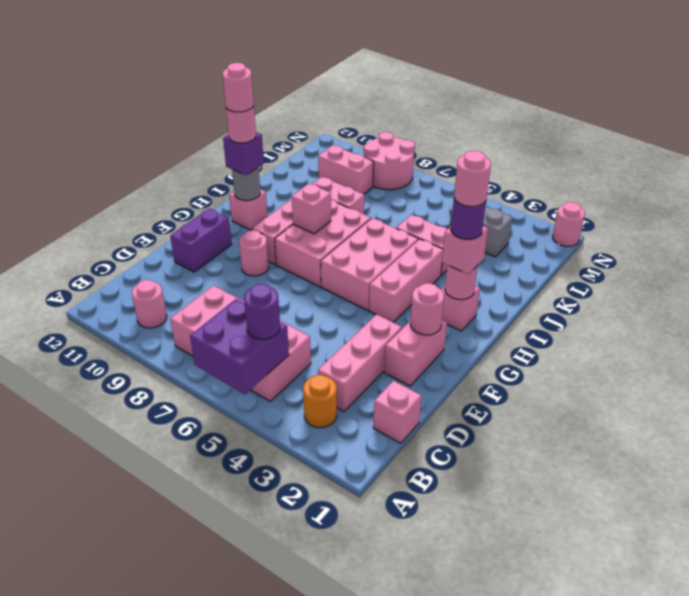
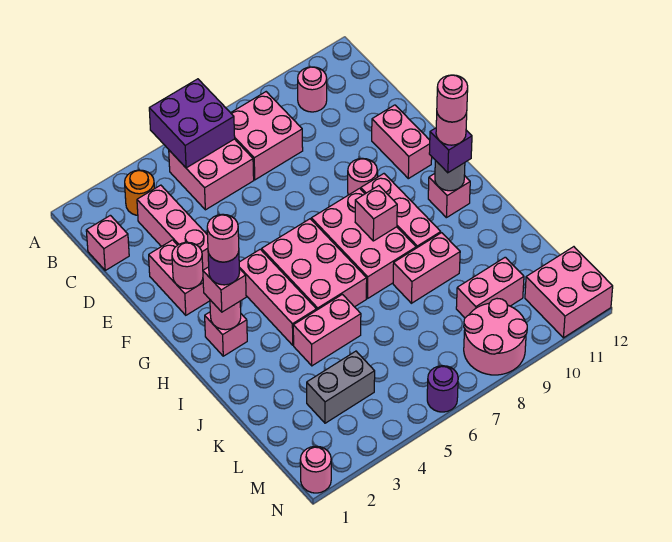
purple 1x1 round brick [244,284,280,339] -> purple 1x1 round brick moved to [427,366,458,412]
purple 1x2 brick [170,209,232,272] -> pink 1x2 brick [372,105,432,179]
none -> pink 2x2 brick [525,247,613,338]

